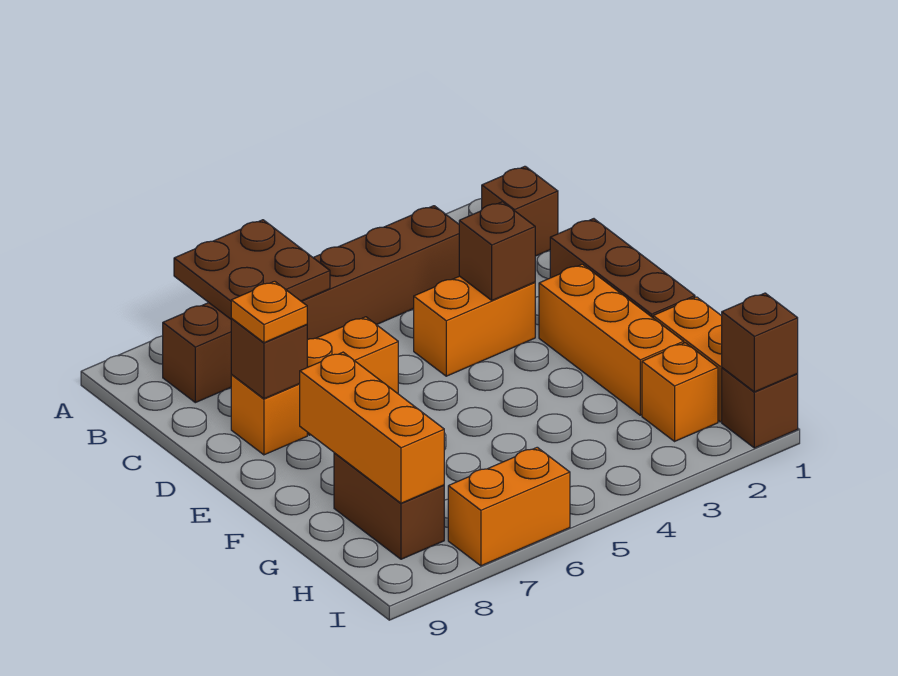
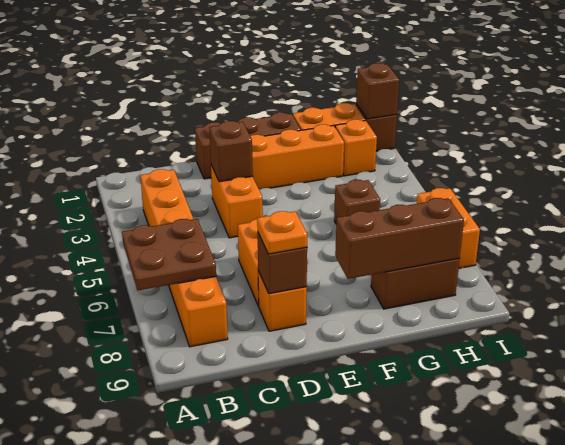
brown 1x1 brick [482,166,558,256] -> brown 1x1 brick moved to [334,180,380,223]
brown 1x6 brick [163,206,459,403] -> orange 1x6 brick [140,169,228,347]
orange 1x3 brick [300,352,444,503] -> brown 1x3 brick [335,198,464,279]

